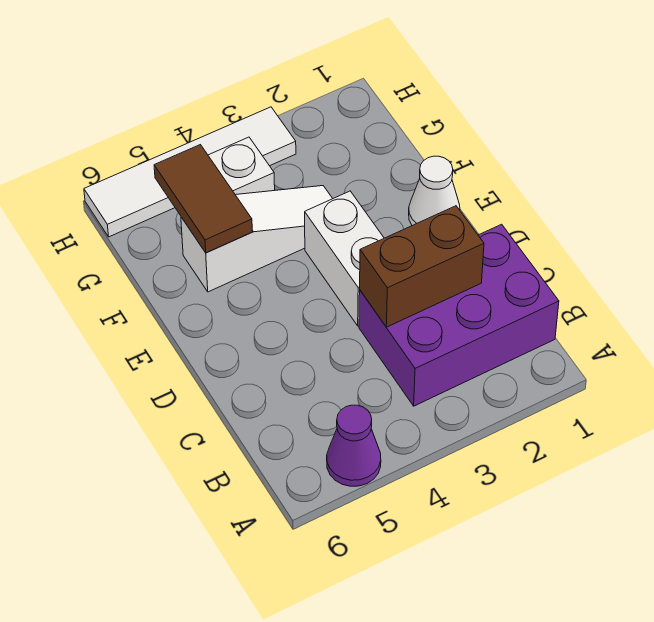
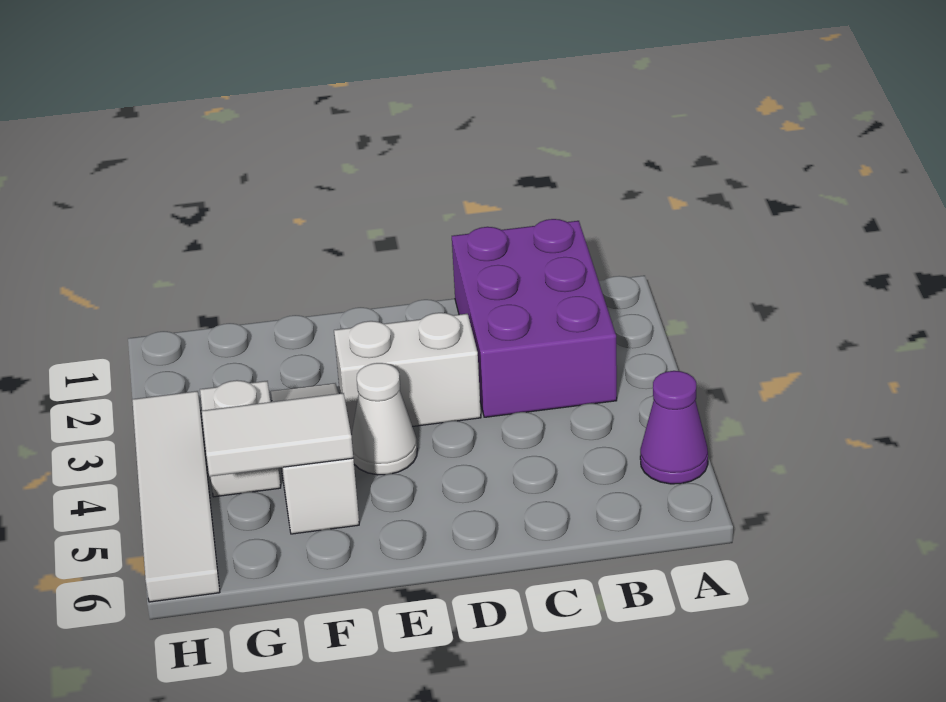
brown 1x2 brick [360,206,484,327] -> none
white 1x1 cone [409,156,460,226] -> white 1x1 cone moved to [351,363,417,475]
brown 1x2 tile [154,145,252,253] -> white 1x2 tile [202,393,353,477]

